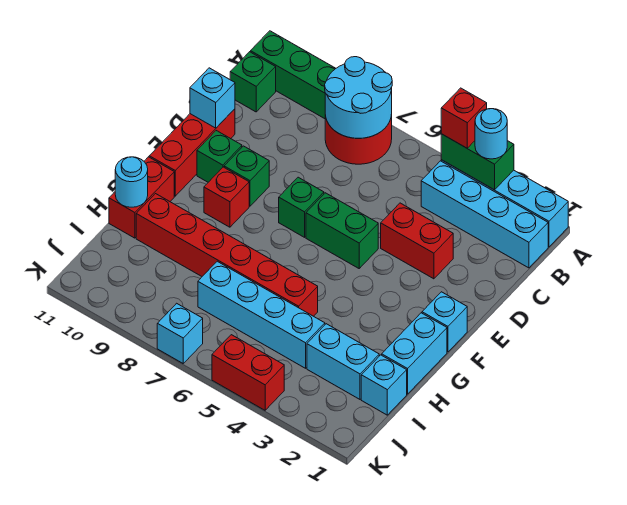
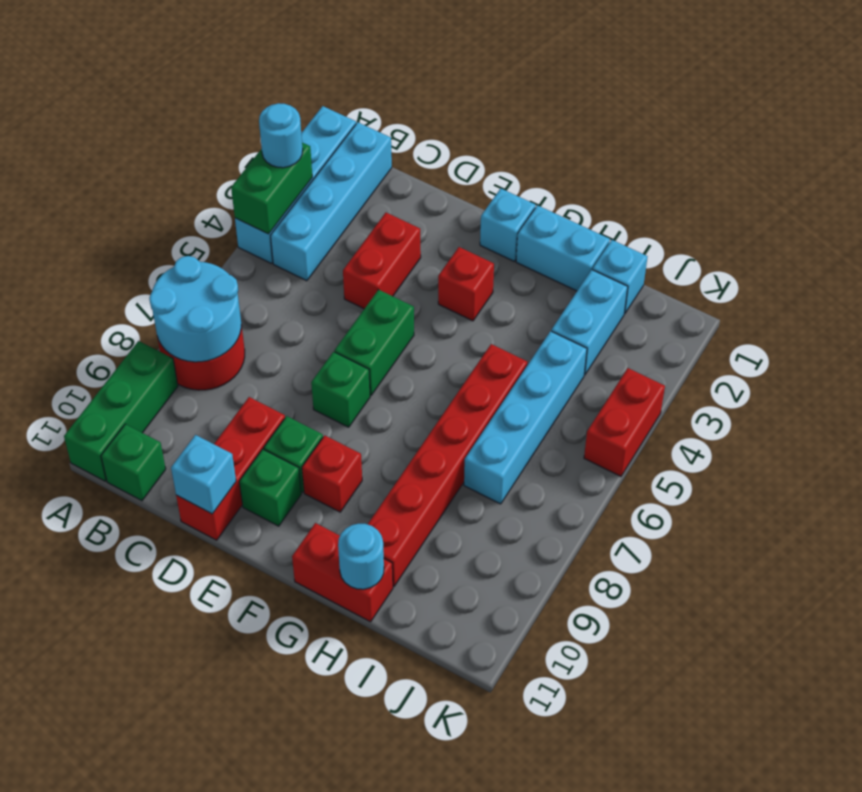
red 1x1 brick [441,88,487,148] -> red 1x1 brick moved to [438,247,494,321]
red 1x3 brick [149,109,235,196] -> red 1x3 brick turned to [176,397,285,540]
cyan 1x1 brick [157,303,203,363] -> none

